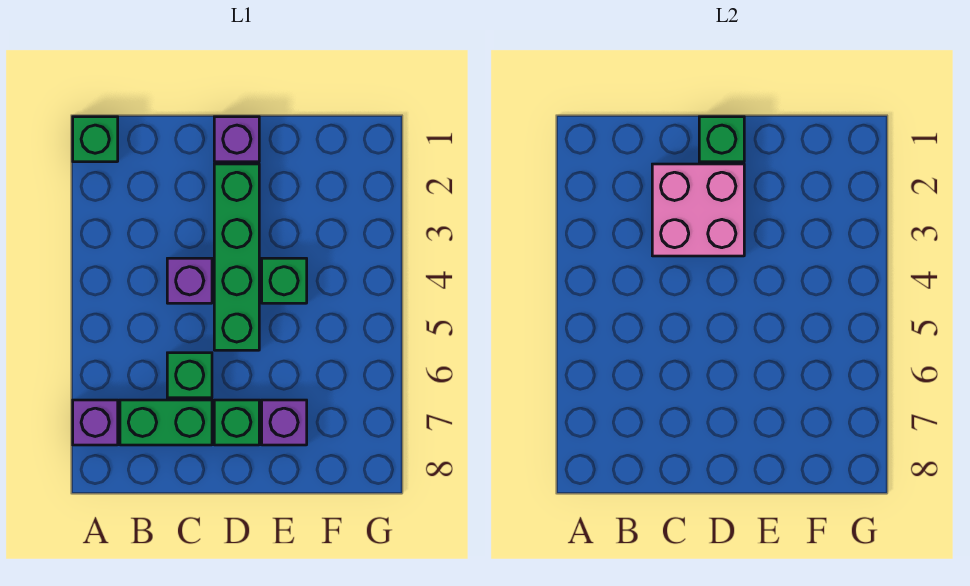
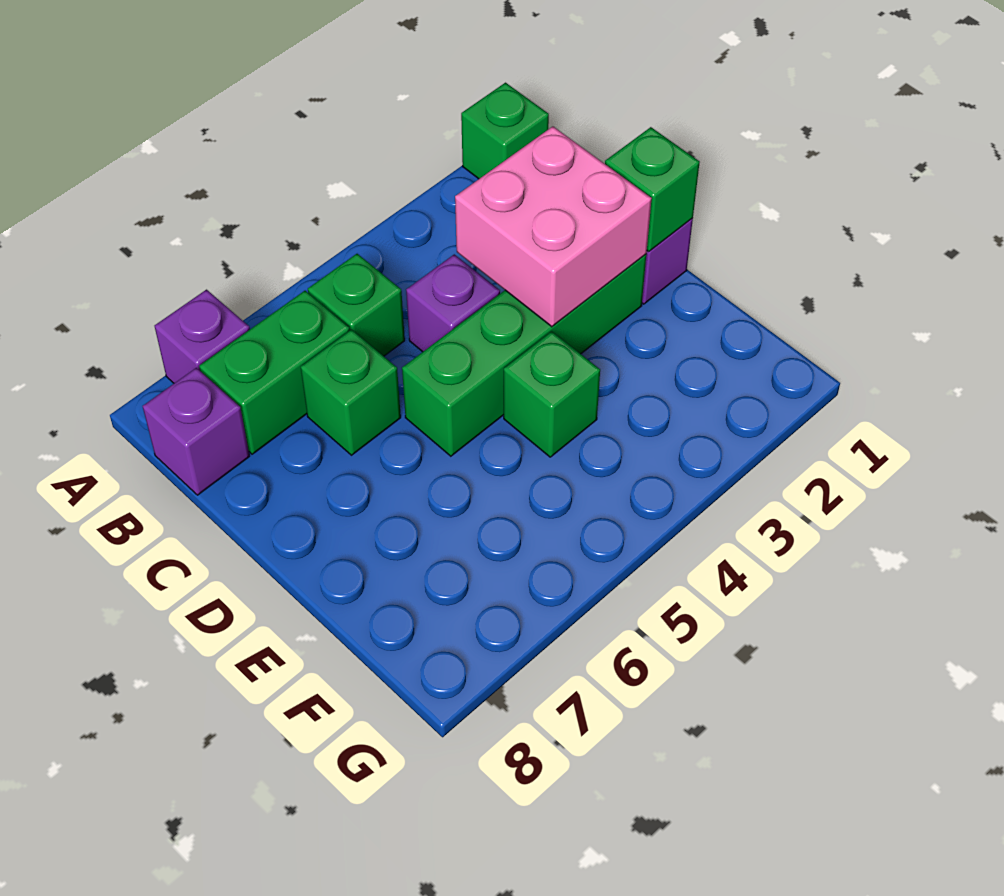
green 1x2 brick [120,400,212,445] -> green 1x2 brick turned to [199,291,350,454]
green 1x1 brick [214,400,259,445] -> green 1x1 brick moved to [308,254,405,356]
purple 1x1 brick [262,400,307,445] -> purple 1x1 brick moved to [143,368,250,495]

